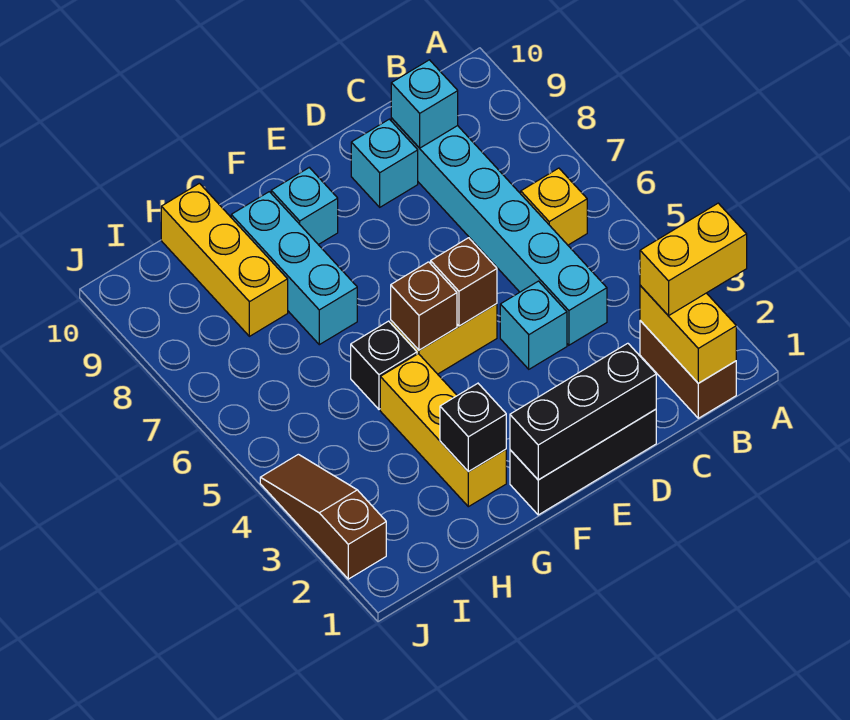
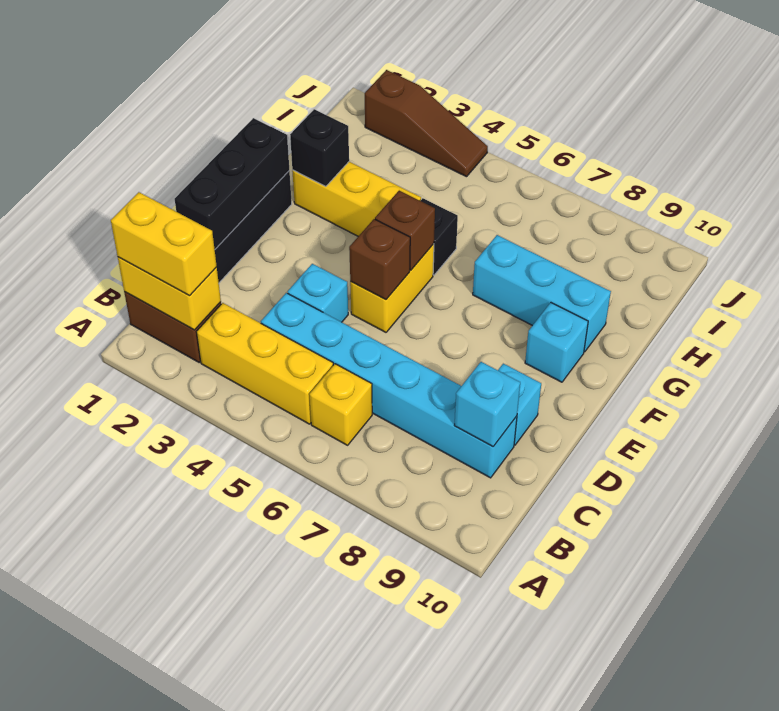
yellow 1x2 brick [640,203,747,316] -> yellow 1x2 brick turned to [111,192,217,296]
yellow 1x3 brick [161,183,288,336] -> yellow 1x3 brick moved to [197,303,333,424]

